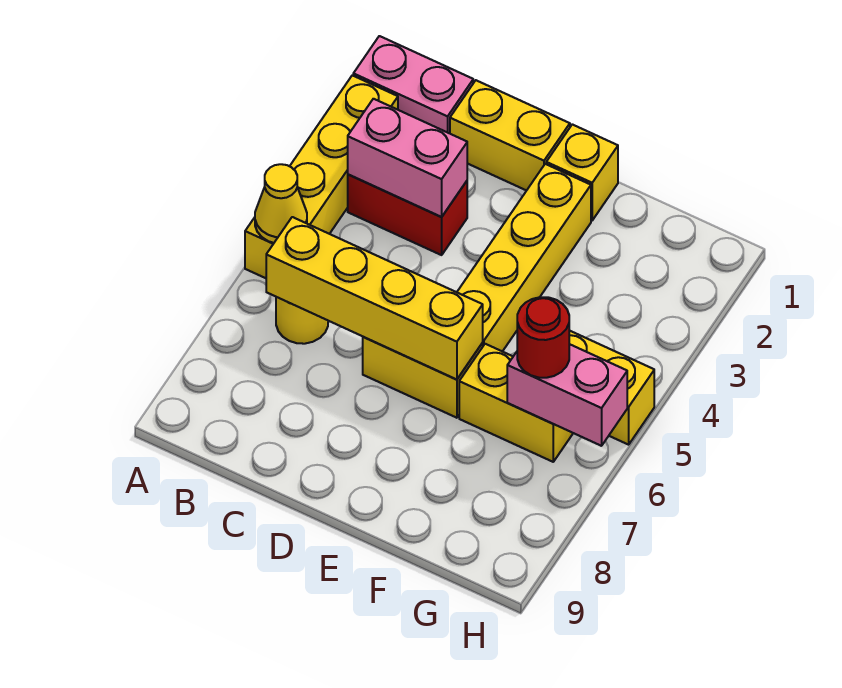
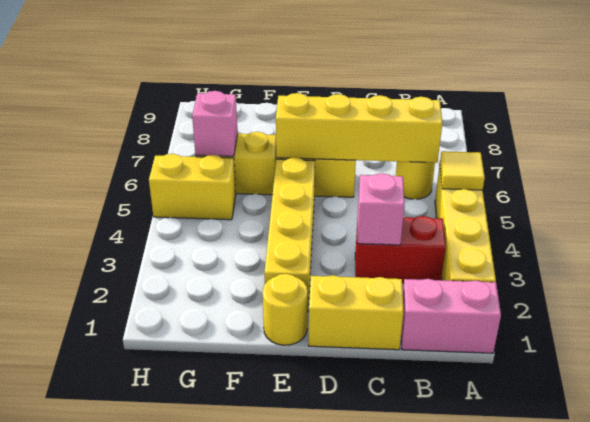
yellow 1x1 cone [255,164,307,243] -> yellow 1x1 tile [440,151,485,190]
pink 1x2 brick [348,99,467,217] -> pink 1x1 brick [358,173,404,245]
yellow 1x1 brick [546,124,618,220] -> yellow 1x1 round brick [263,274,308,345]
pink 1x2 brick [507,344,627,446] -> pink 1x1 brick [192,91,238,156]
red 1x1 round brick [517,297,569,378] -> none

